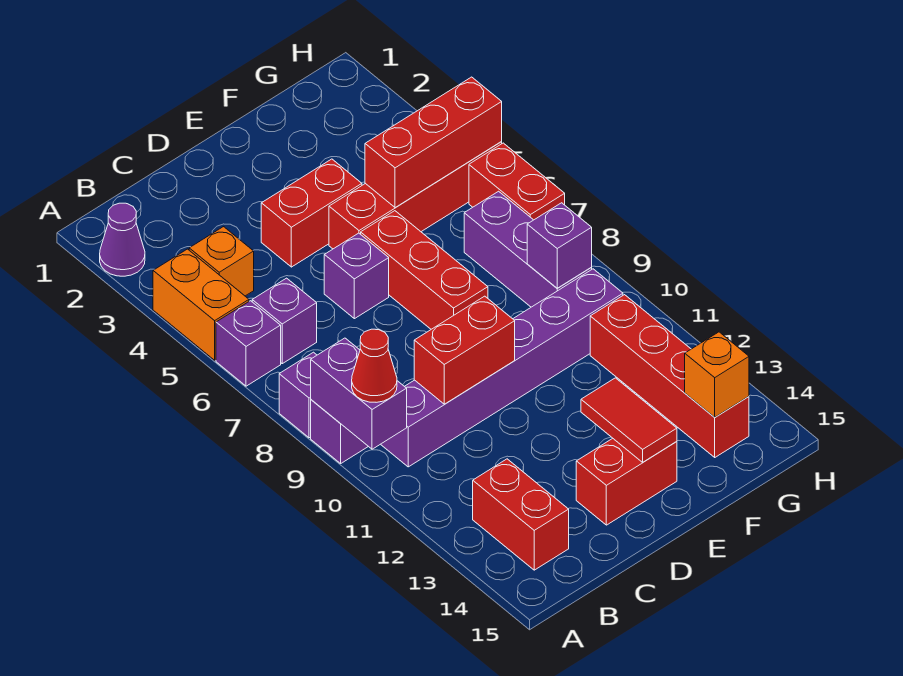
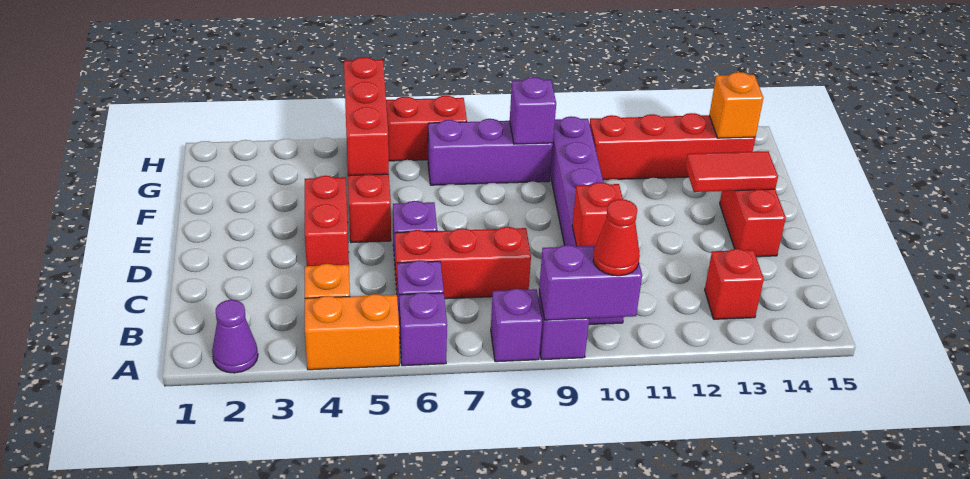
red 1x2 brick [473,459,569,570] -> red 1x1 brick [705,249,764,319]
red 1x2 brick [414,296,515,404] -> red 1x1 brick [572,182,623,246]
red 1x3 brick [361,211,488,329] -> red 1x3 brick moved to [395,227,531,299]

